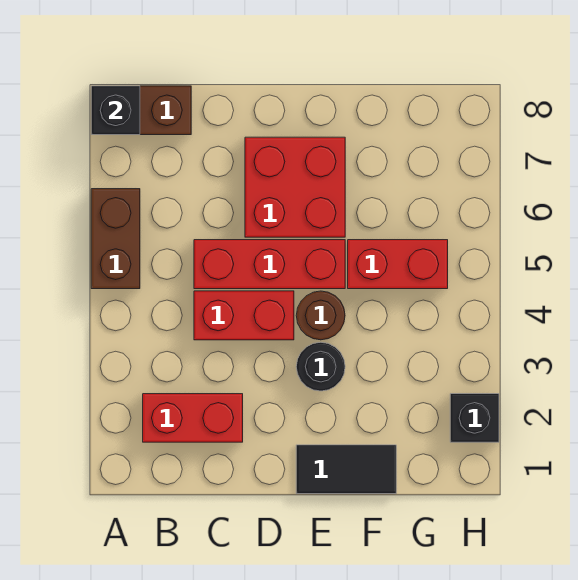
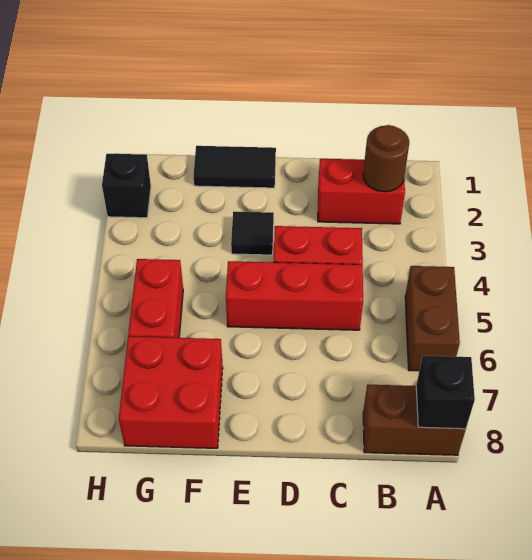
red 2x2 brick [245,137,345,237] -> red 2x2 brick moved to [119,336,223,448]
black 1x1 round brick [296,342,345,391] -> black 1x1 tile [231,211,274,255]
brown 1x1 round brick [296,291,345,340] -> brown 1x1 round brick moved to [363,125,409,192]
red 1x2 brick [348,240,448,289] -> red 1x2 brick turned to [128,259,183,338]

